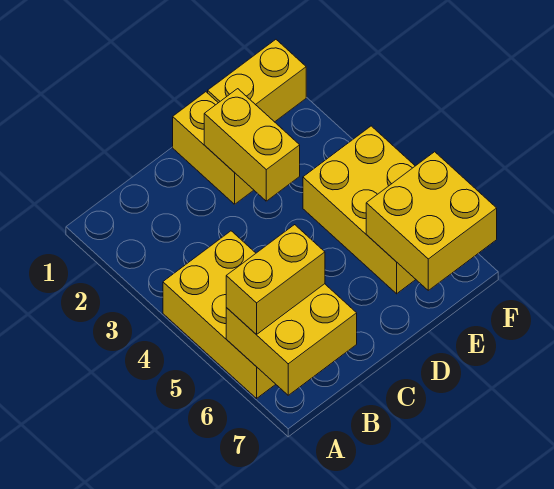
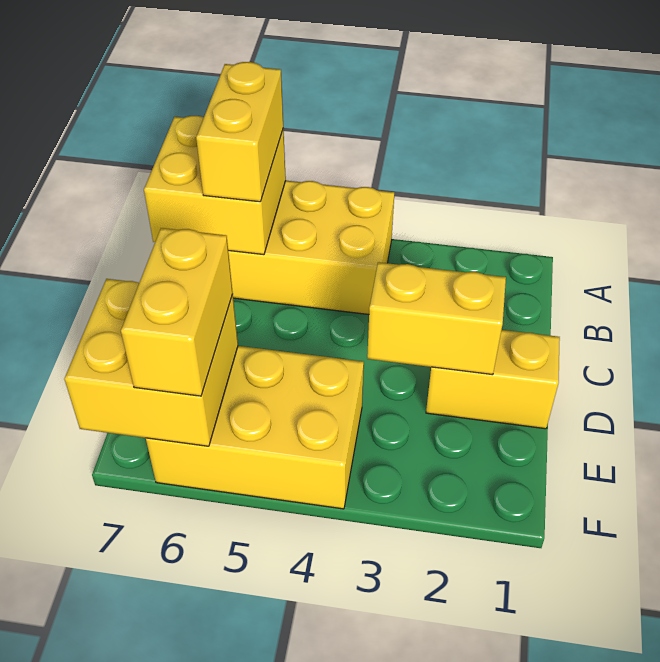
yellow 1x2 brick [208,40,306,122] -> yellow 1x2 brick moved to [121,228,233,396]

